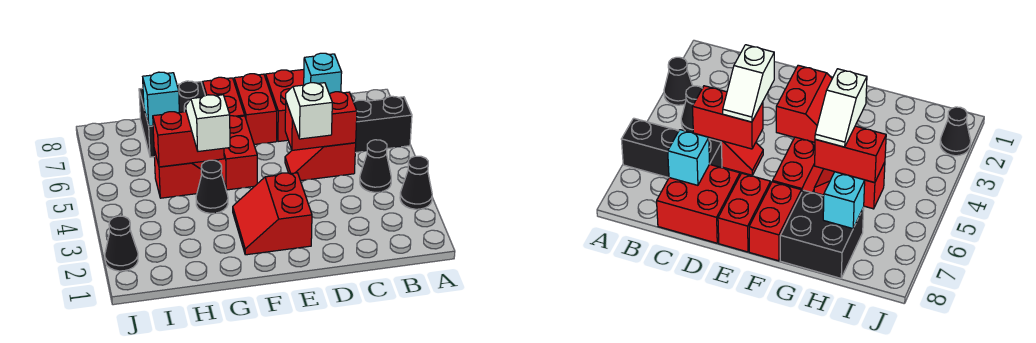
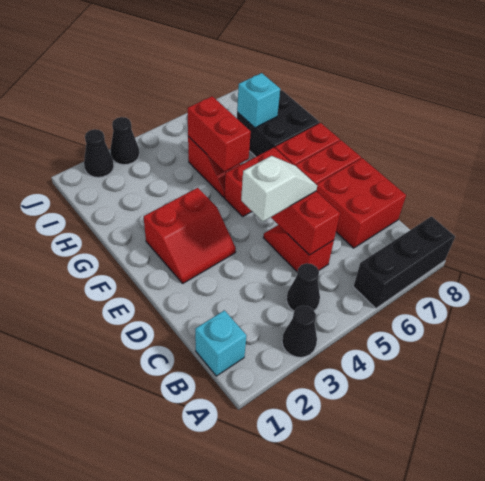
black 1x3 brick [354,96,412,153] -> black 1x3 brick turned to [353,217,455,308]
cyan 1x1 brick [304,53,342,94] -> cyan 1x1 brick moved to [195,310,246,376]
red 2x2 slope [233,173,312,255] -> red 2x2 slope turned to [144,188,236,283]
black 1x1 cone [196,160,228,213] -> black 1x1 cone moved to [110,117,139,165]
white 1x2 slope [186,95,230,151] -> none

